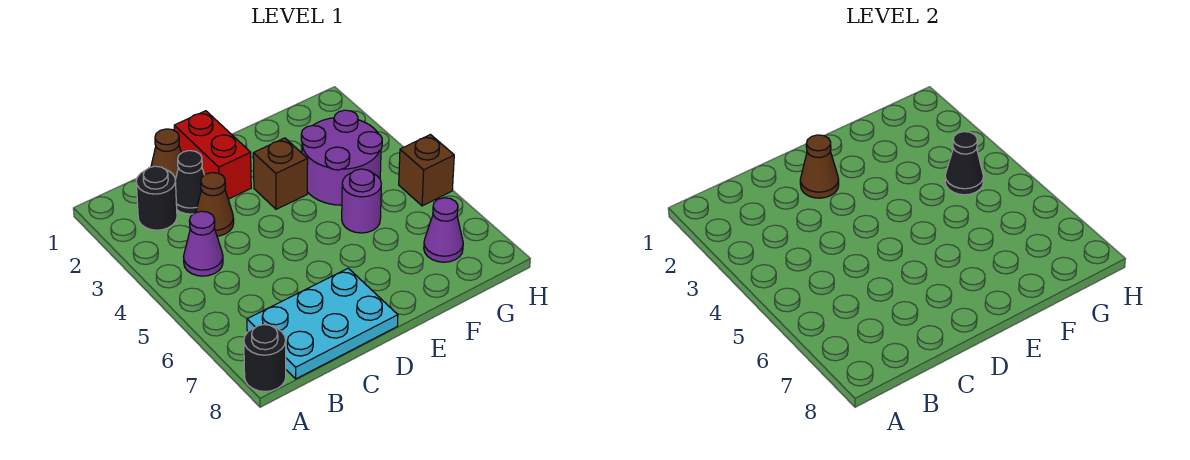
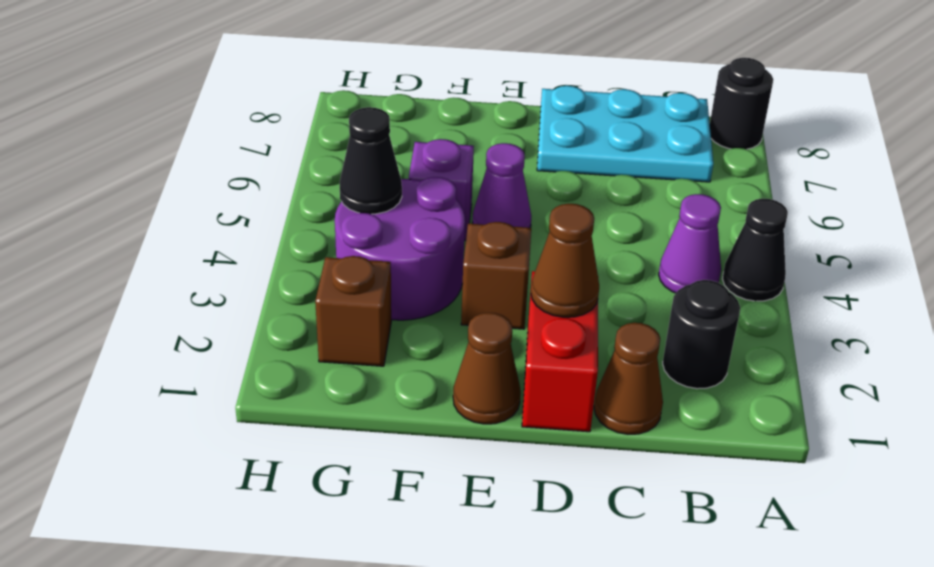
black 1x1 cone [175,151,204,214] -> black 1x1 cone moved to [723,199,788,301]
brown 1x1 cone [196,173,234,236] -> brown 1x1 cone moved to [453,313,521,424]
purple 1x1 round brick [342,169,381,233] -> purple 1x1 brick [409,139,474,240]
purple 1x1 cone [424,198,463,262] -> purple 1x1 cone moved to [473,143,531,228]
brown 1x1 brick [399,135,454,206] -> brown 1x1 brick moved to [315,256,391,366]

